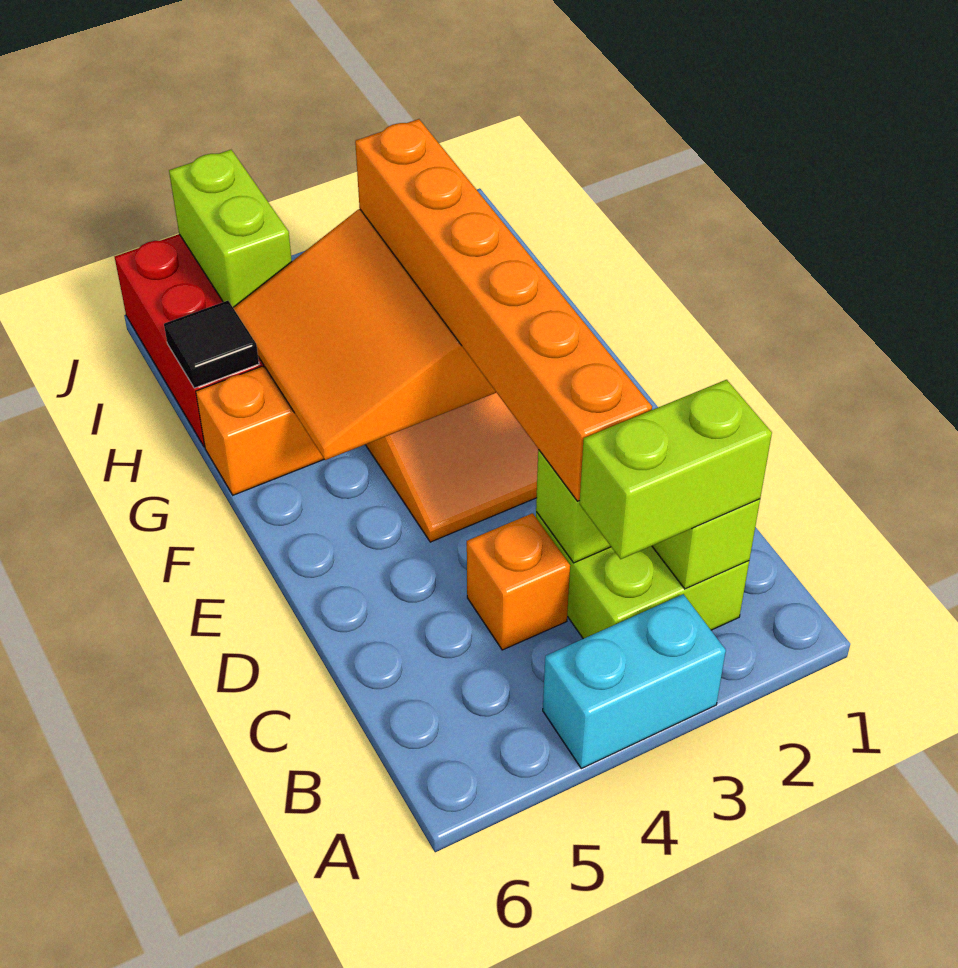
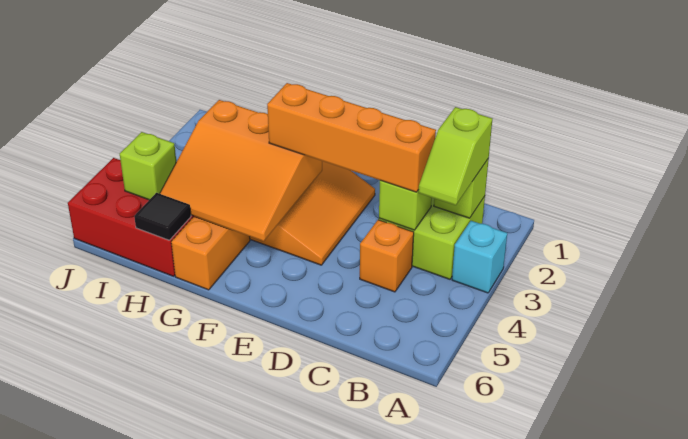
cyan 1x2 brick [543,594,726,769] -> cyan 1x1 brick [452,221,507,293]
lime 1x2 brick [579,380,772,559] -> lime 1x2 slope [418,107,492,205]
orange 1x6 brick [355,119,652,501] -> orange 1x4 brick [267,83,436,192]
lime 1x2 brick [169,150,292,307] -> lime 1x1 brick [120,132,176,200]

